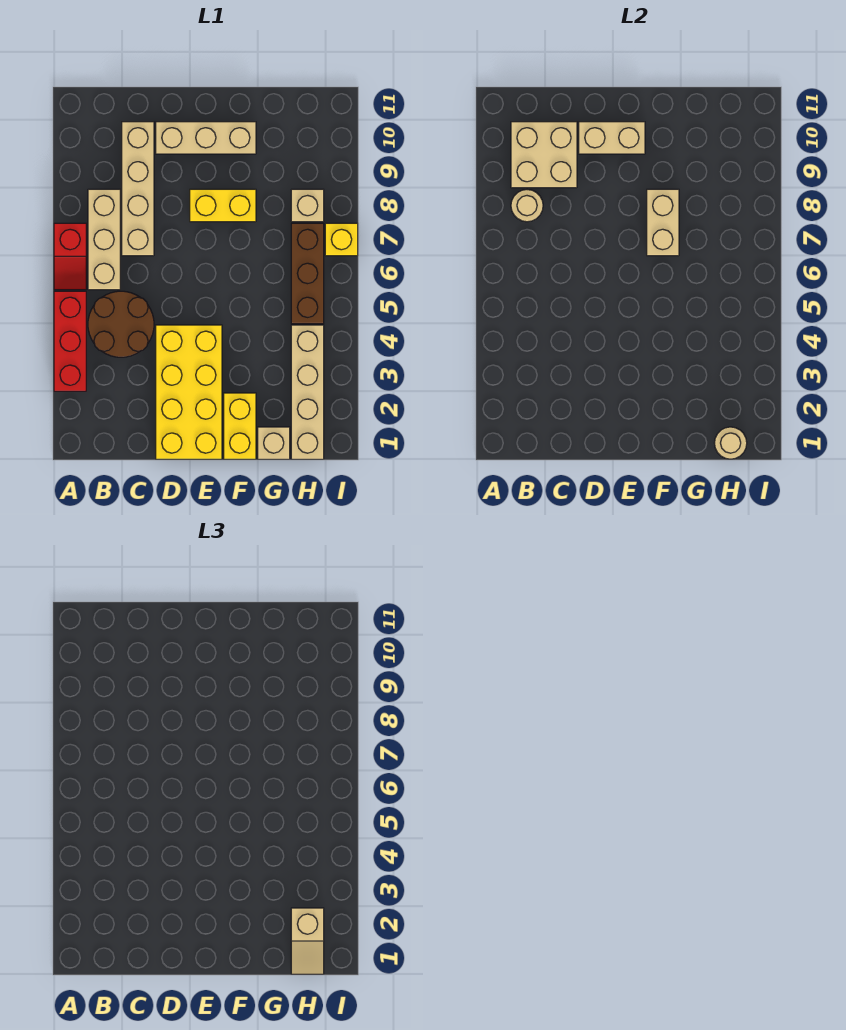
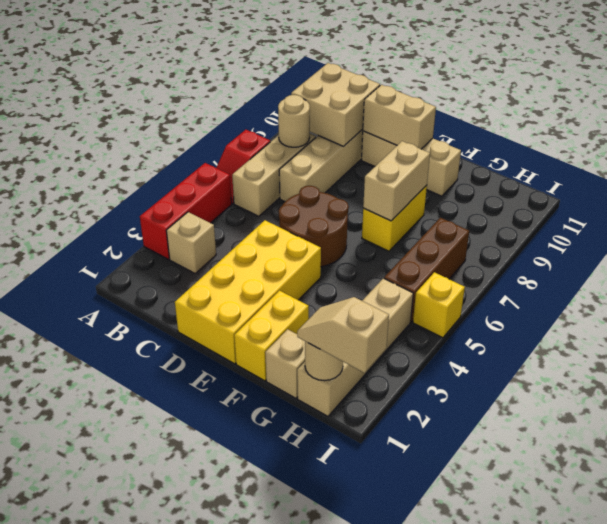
brown 2x2 round brick [88,291,154,357] -> brown 2x2 round brick moved to [279,186,349,267]
yellow 1x2 brick [190,189,256,222] -> yellow 1x2 brick turned to [362,185,427,251]
tan 1x2 slope [291,908,324,974] -> tan 1x2 slope turned to [297,297,389,373]
tan 1x1 brick [291,189,324,222] -> tan 1x1 brick moved to [166,212,216,273]
yellow 1x1 brick [325,223,358,256] -> yellow 1x1 brick moved to [413,272,465,338]

